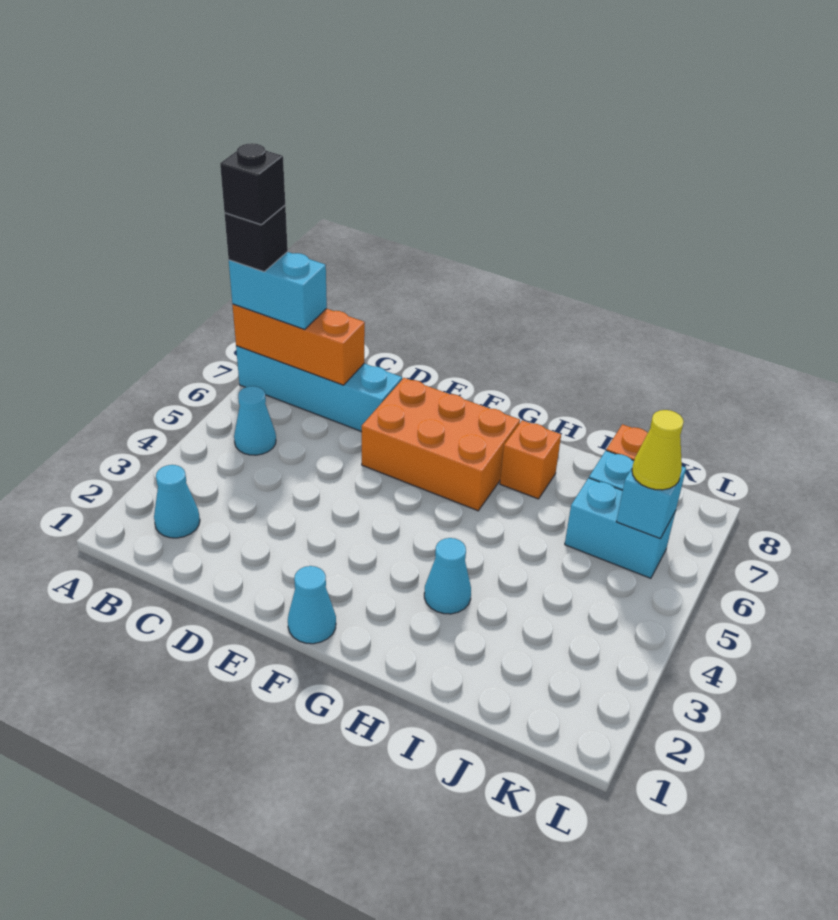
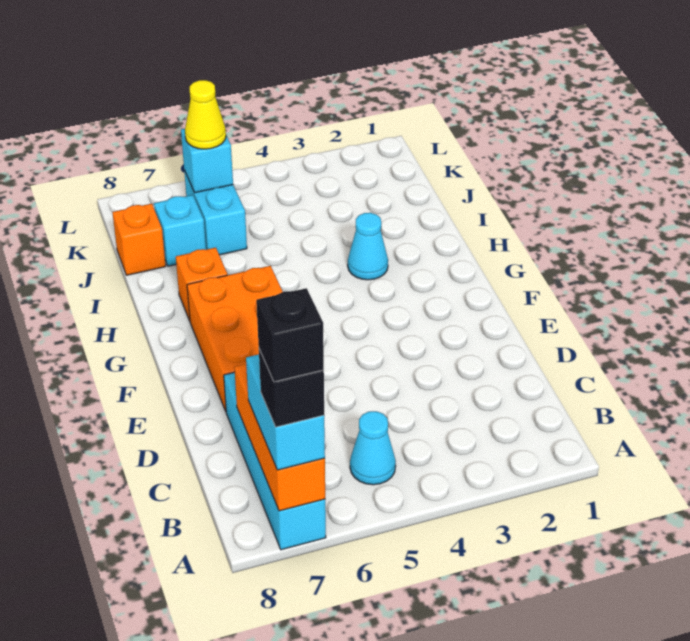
cyan 1x1 cone [154,465,200,538] -> none
cyan 1x1 cone [288,566,336,644] -> none

